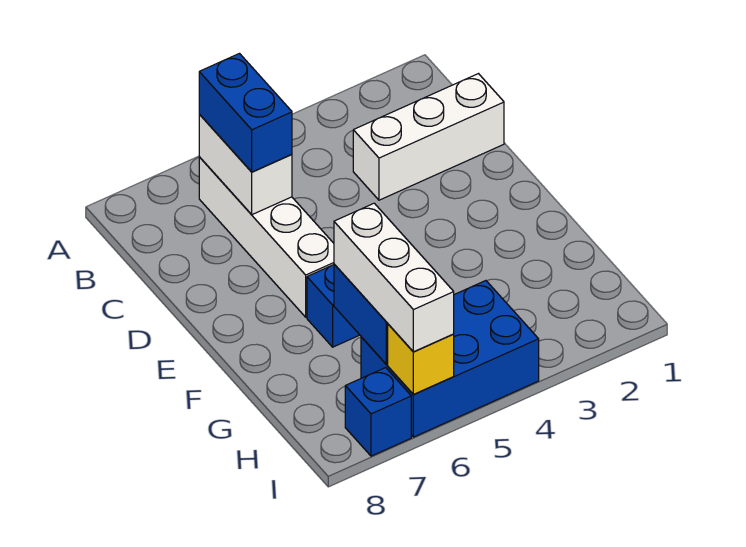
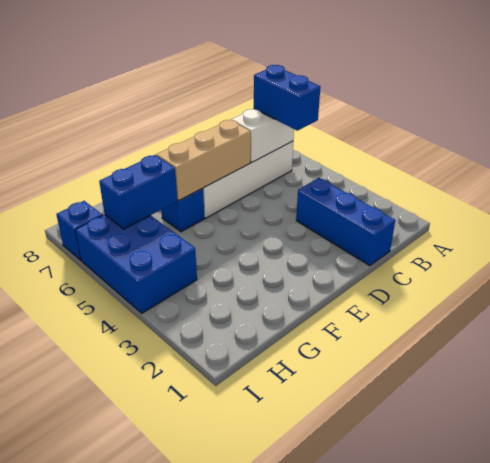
blue 1x2 brick [199,54,292,172] -> blue 1x2 brick turned to [254,65,320,131]
white 1x3 brick [353,74,504,200] -> blue 1x3 brick [296,178,395,266]
none -> tan 1x3 brick [156,120,251,200]
white 1x3 brick [334,203,454,352] -> none
yellow 1x1 brick [388,324,454,394] -> none

